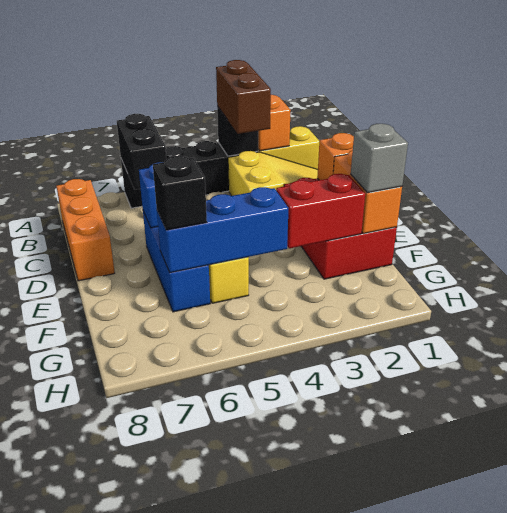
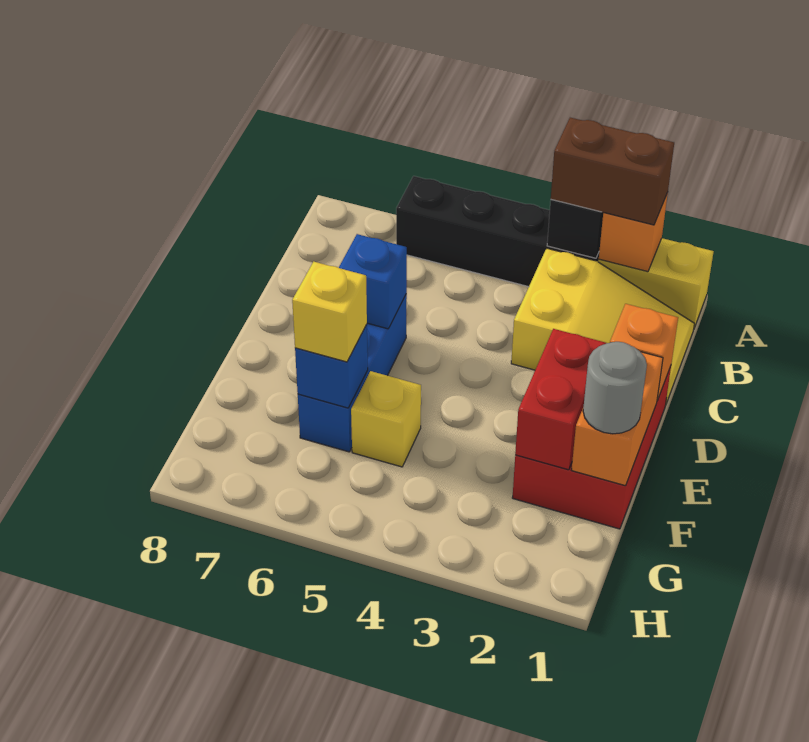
brown 1x2 brick [216,60,271,134] -> brown 1x2 brick turned to [551,118,674,225]
black 1x2 brick [117,114,166,190] -> none
orange 1x3 brick [56,179,115,281] -> none
grey 1x1 brick [351,124,408,193] -> grey 1x1 round brick [583,342,647,434]
red 1x2 brick [276,174,365,249] -> red 1x2 brick turned to [515,329,606,470]
blue 1x3 brick [157,187,288,273] -> blue 1x1 brick [295,325,368,408]
black 1x1 brick [153,156,207,230] -> yellow 1x1 brick [292,262,367,362]

